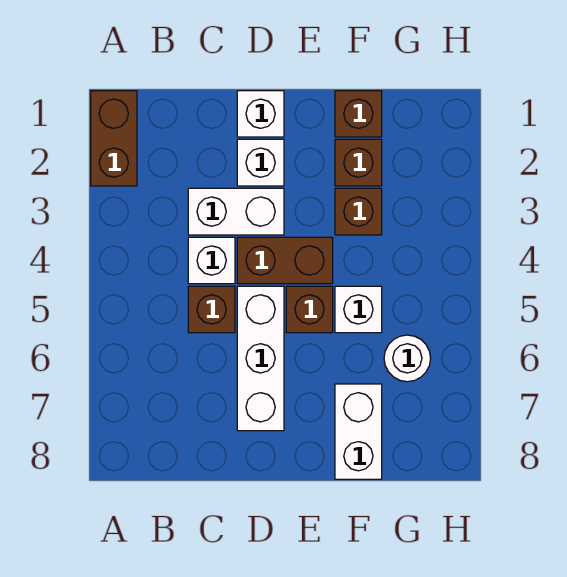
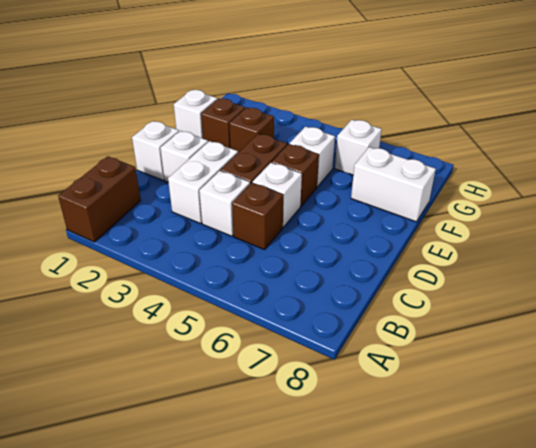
brown 1x2 brick [91,91,137,186] -> brown 1x2 brick turned to [58,156,141,242]
white 1x3 brick [237,286,284,431] -> white 1x1 brick [253,163,302,227]
brown 1x1 brick [335,91,382,137] -> white 1x1 brick [174,90,217,138]
white 1x1 round brick [384,335,431,382] -> white 1x1 brick [335,120,382,175]

